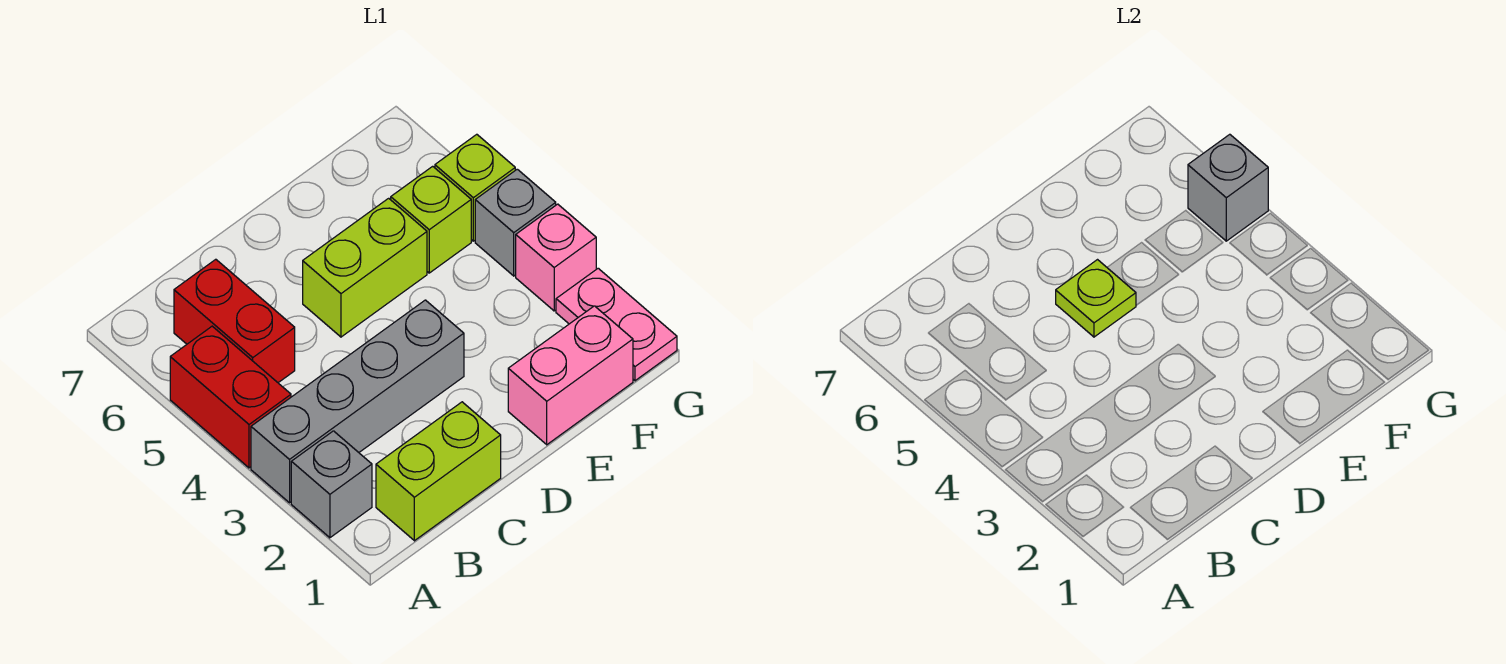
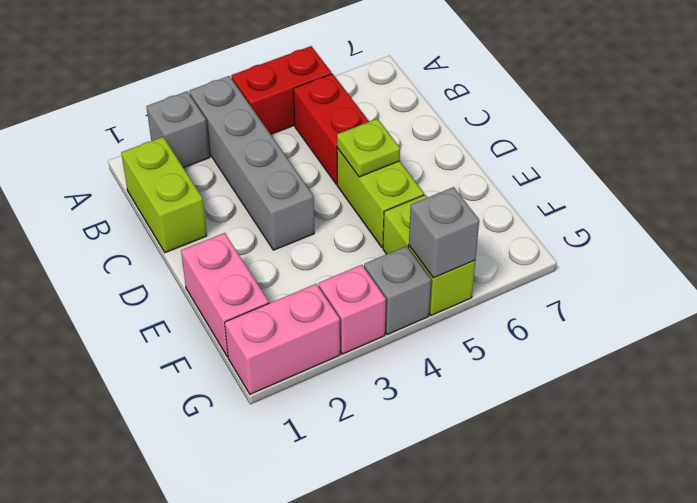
red 1x2 brick [174,259,295,383] -> red 1x2 brick turned to [293,74,369,185]
pink 1x2 plate [556,268,677,381] -> pink 1x2 brick [225,284,340,394]

